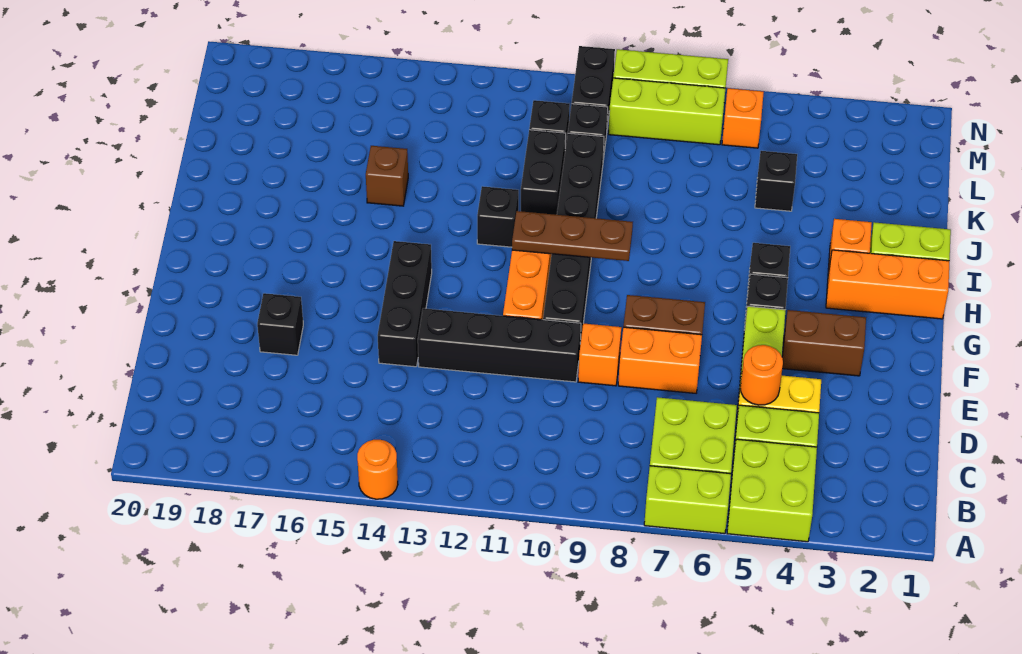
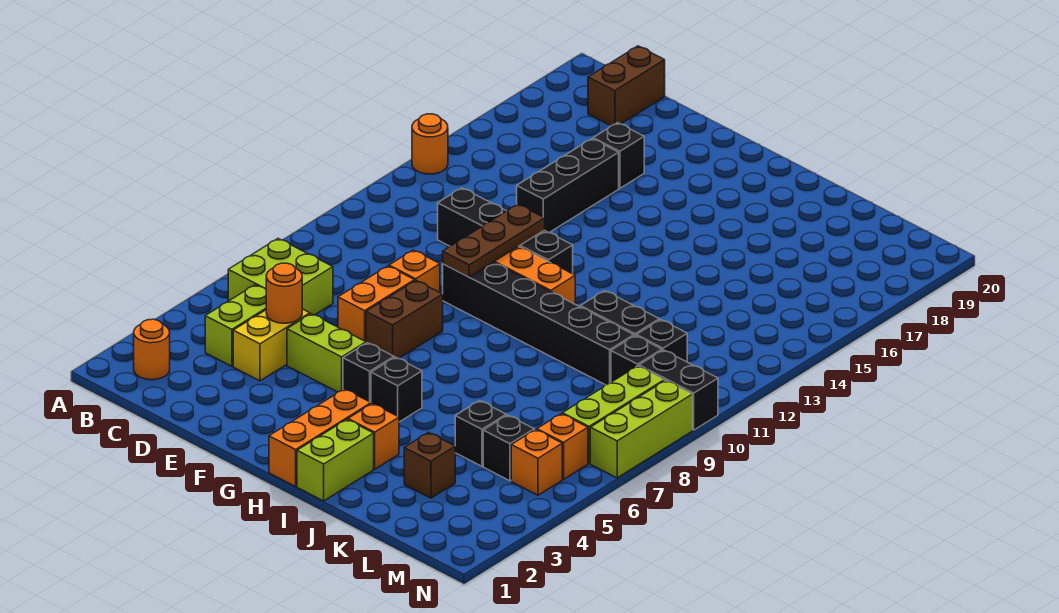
lime 2x2 brick [727,439,817,542] -> none
lime 1x2 brick [644,466,731,534] -> none
none -> orange 1x1 round brick [134,319,170,380]
black 1x4 brick [418,308,581,382] -> black 1x4 brick turned to [438,188,573,274]
black 1x3 brick [377,241,432,367] -> black 1x3 brick turned to [517,139,619,233]
brown 1x2 brick [782,310,866,376] -> brown 1x2 brick moved to [588,46,665,126]
brown 1x3 plate [512,211,633,261] -> brown 1x3 plate moved to [443,204,545,277]
black 1x1 brick [477,186,519,247] -> black 1x1 brick moved to [483,415,534,481]
brown 1x1 brick [366,146,408,206] -> brown 1x1 brick moved to [404,432,455,498]
none -> orange 1x1 brick [511,430,562,495]

